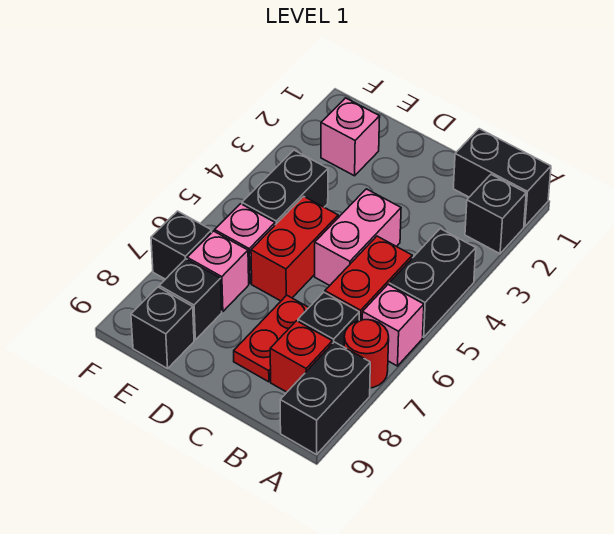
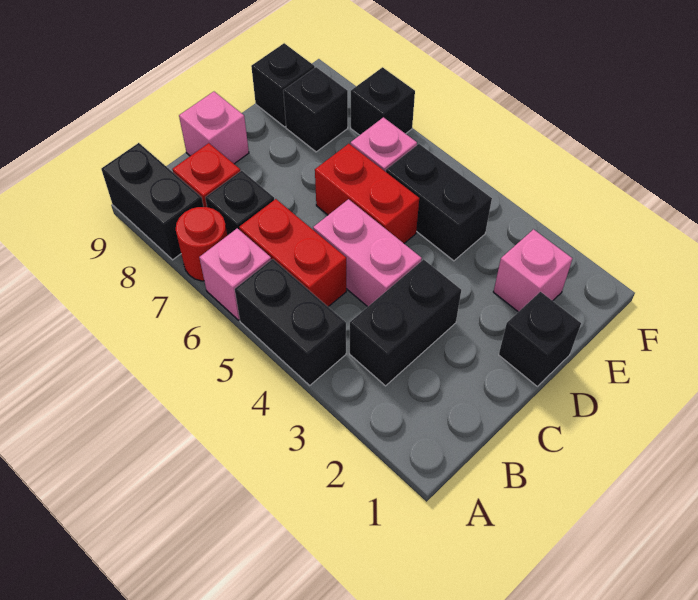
black 1x2 brick [453,129,551,227] -> black 1x2 brick moved to [350,259,461,386]
black 1x1 brick [465,175,526,254] -> black 1x1 brick moved to [499,292,581,386]
red 1x2 plate [234,295,309,382] -> none
pink 1x1 brick [187,231,249,312] -> pink 1x1 brick moved to [179,92,249,164]

